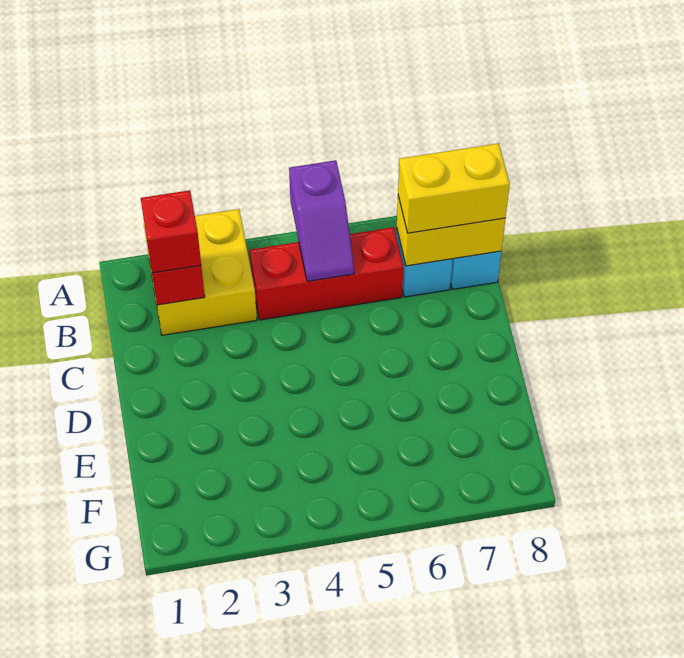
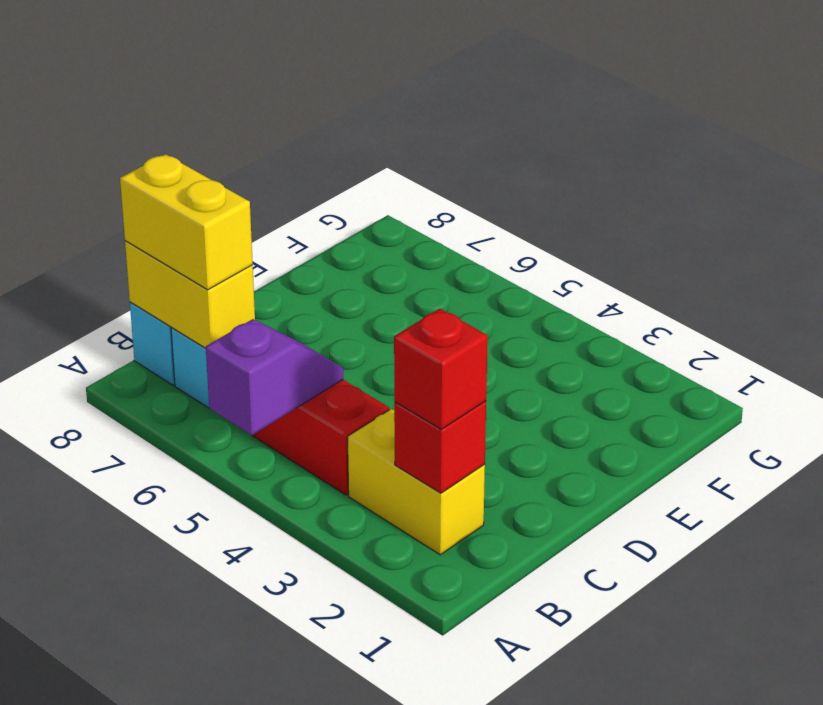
yellow 2x2 brick [144,209,257,335] -> yellow 1x2 brick [348,409,485,555]

